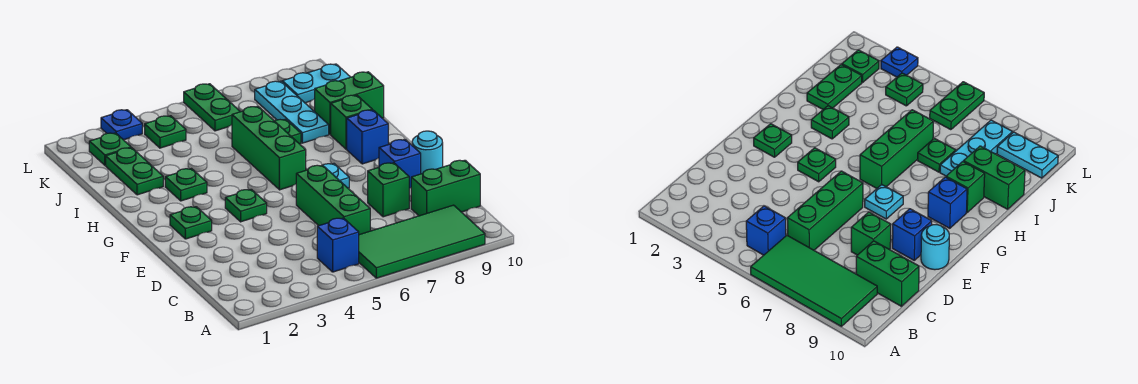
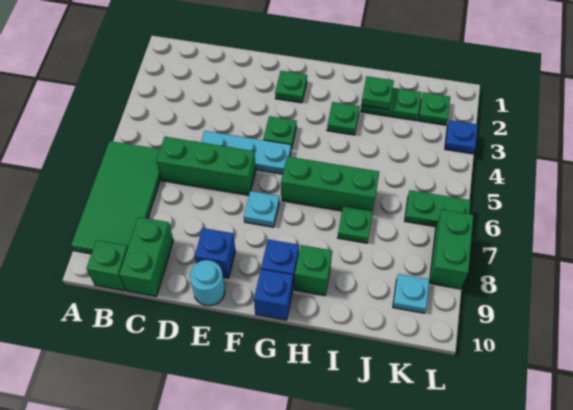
blue 1x1 brick [317,218,359,272] -> blue 1x1 brick moved to [254,269,293,320]
green 1x1 brick [368,163,409,217] -> green 1x1 brick moved to [86,240,128,291]
cyan 1x3 plate [255,81,329,143] -> cyan 1x3 plate moved to [201,131,291,174]
green 1x2 brick [315,72,384,134] -> green 1x2 brick moved to [429,210,473,289]
green 1x1 plate [145,116,186,148] -> green 1x1 plate moved to [361,76,394,109]
cyan 1x2 plate [282,64,350,103] -> cyan 1x1 plate [393,274,430,313]

